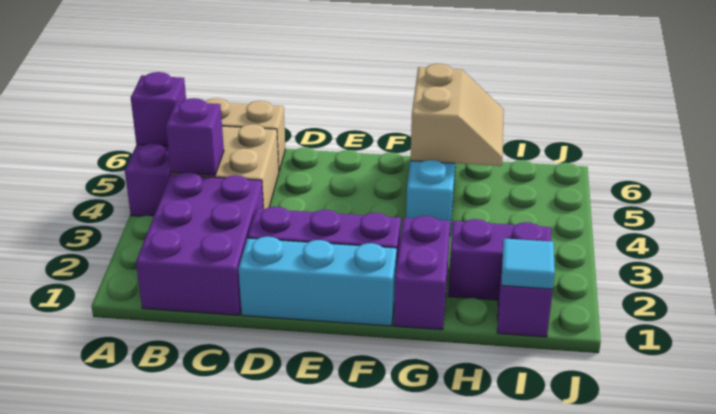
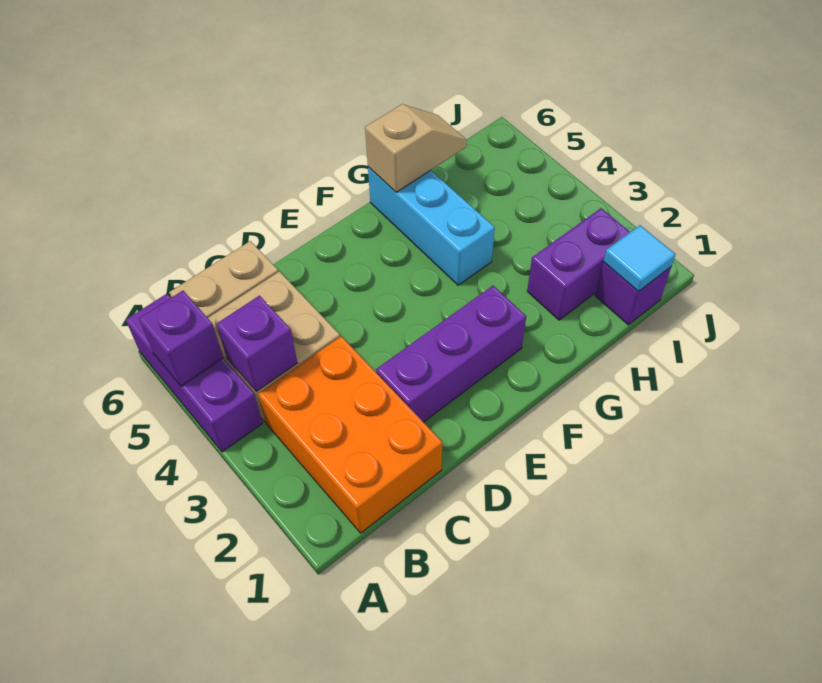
purple 2x3 brick [136,173,263,315] -> orange 2x3 brick [258,336,442,533]
cyan 1x3 brick [238,237,397,326] -> none
purple 1x2 brick [394,216,450,330] -> none
tan 2x2 slope [410,64,504,166] -> tan 1x2 slope [365,104,467,192]

